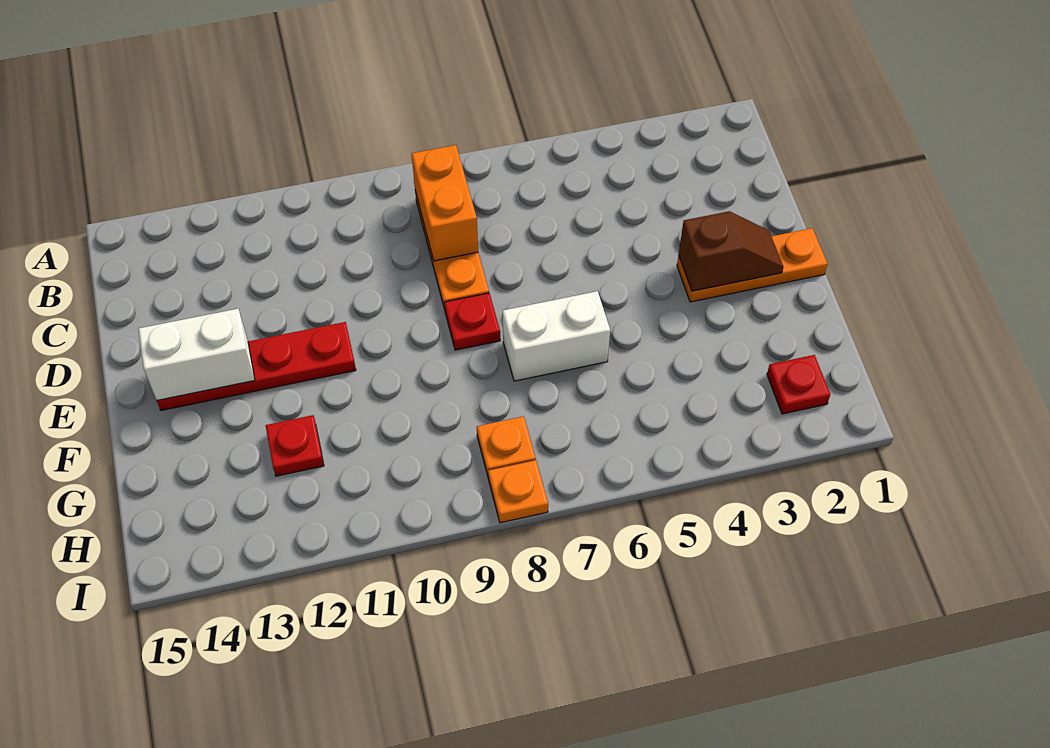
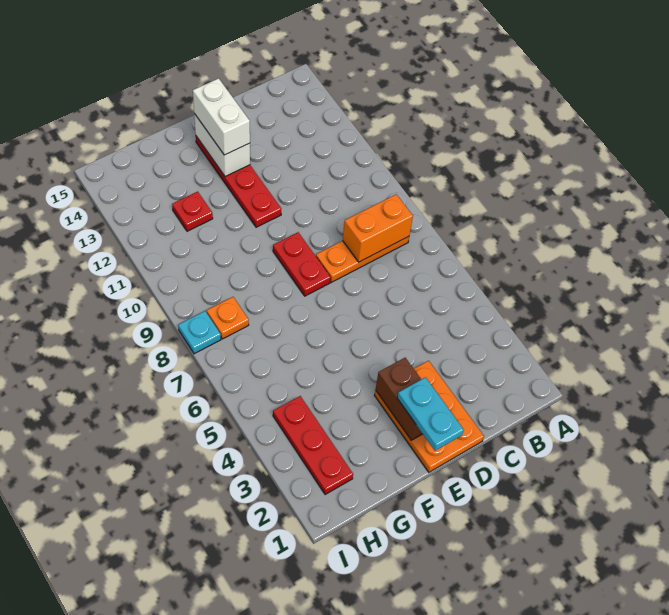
orange 1x3 plate [677,228,828,302] -> orange 2x3 plate [375,361,484,472]
none -> cyan 1x2 plate [397,377,464,451]
brown 1x2 slope [679,211,783,291] -> brown 1x2 brick [376,358,422,440]
red 1x1 plate [444,293,500,350] -> red 1x2 plate [273,232,331,296]
white 1x2 brick [503,291,610,381] -> white 1x2 brick moved to [193,78,250,155]
red 1x1 plate [767,355,830,414] -> red 1x3 plate [273,396,353,495]
orange 1x1 plate [488,460,548,523] -> cyan 1x1 plate [178,311,221,354]

